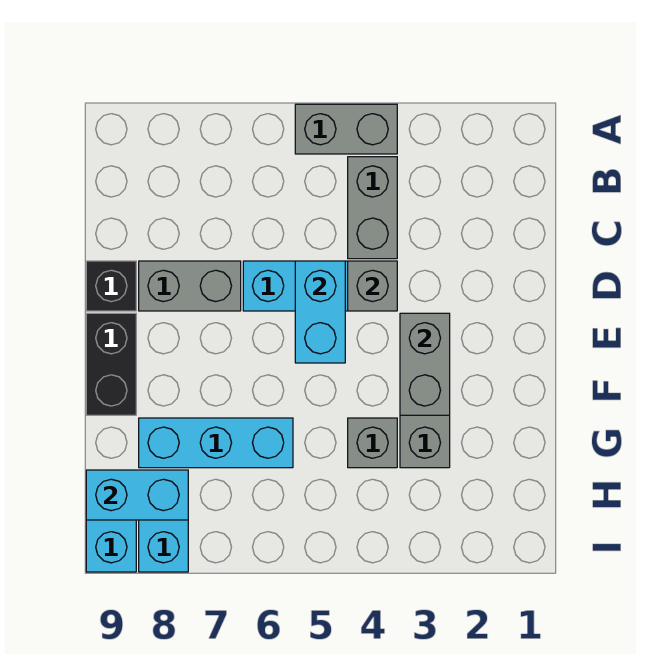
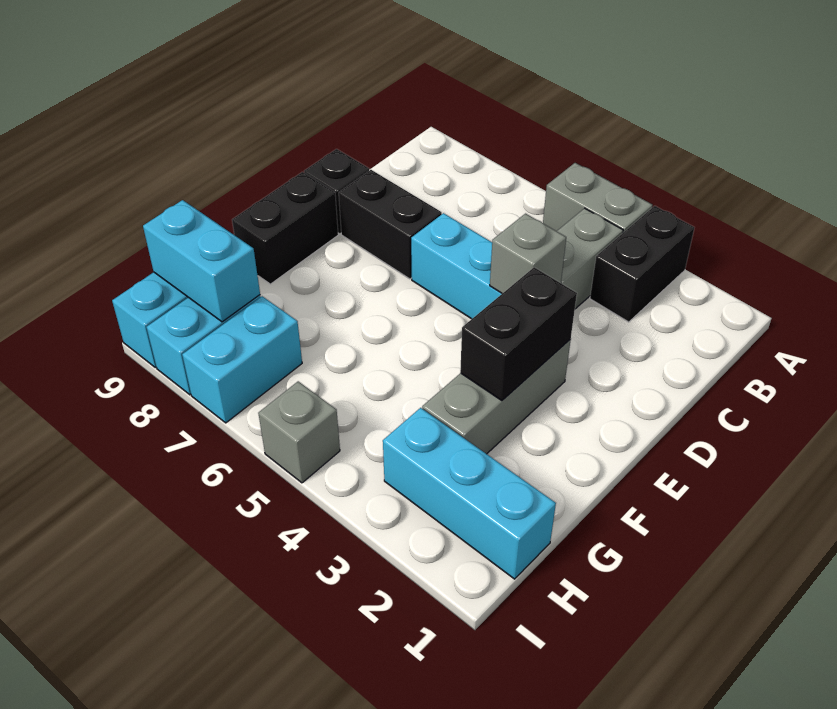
none -> black 1x2 brick [590,206,694,322]
cyan 1x2 brick [295,261,345,363] -> cyan 1x2 brick moved to [182,296,302,423]
grey 1x2 brick [139,261,241,311] -> black 1x2 brick [339,170,442,279]
grey 1x2 brick [400,313,450,415] -> black 1x2 brick [460,267,577,401]
grey 1x1 brick [348,418,397,468] -> grey 1x1 brick moved to [258,381,340,483]
cyan 1x3 brick [139,418,293,468] -> cyan 1x3 brick moved to [383,408,556,579]

